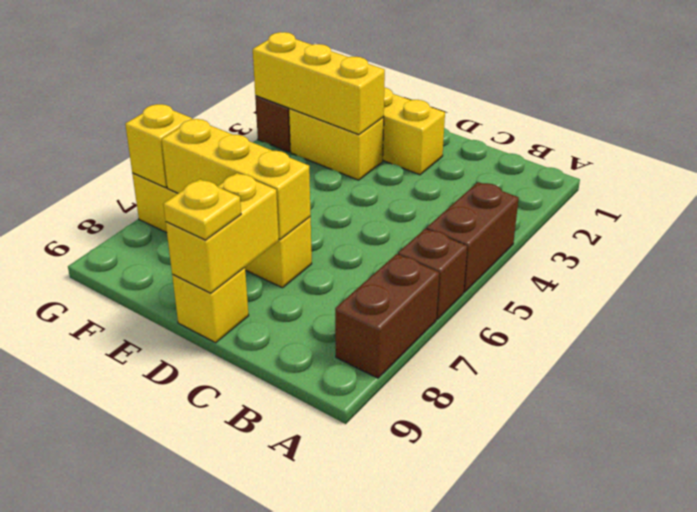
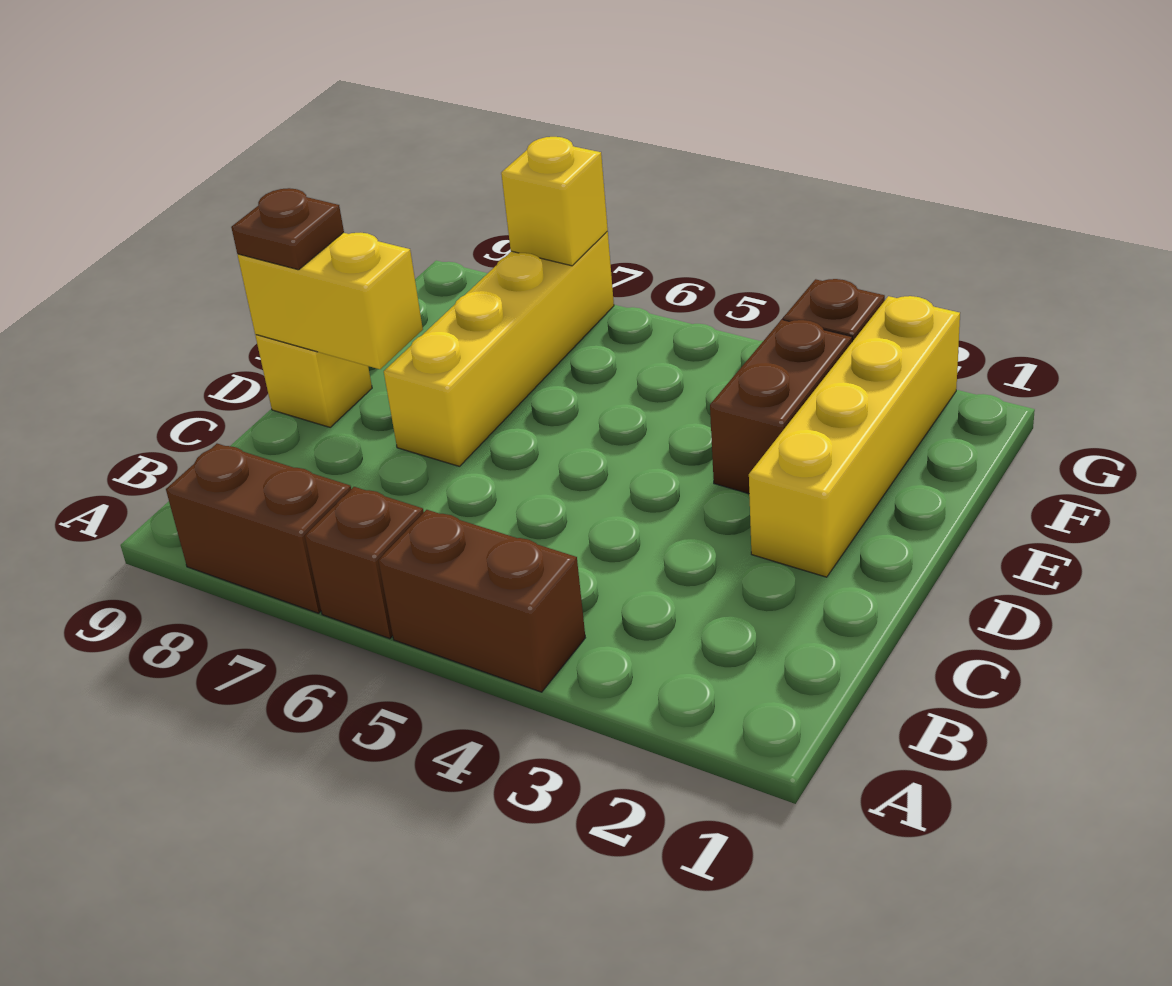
yellow 1x3 brick [162,119,311,239] -> none
yellow 1x1 plate [163,179,241,240] -> brown 1x1 plate [231,188,344,270]
yellow 1x2 brick [289,109,384,180] -> brown 1x2 brick [710,320,852,494]
yellow 1x3 brick [253,32,385,135] -> none

